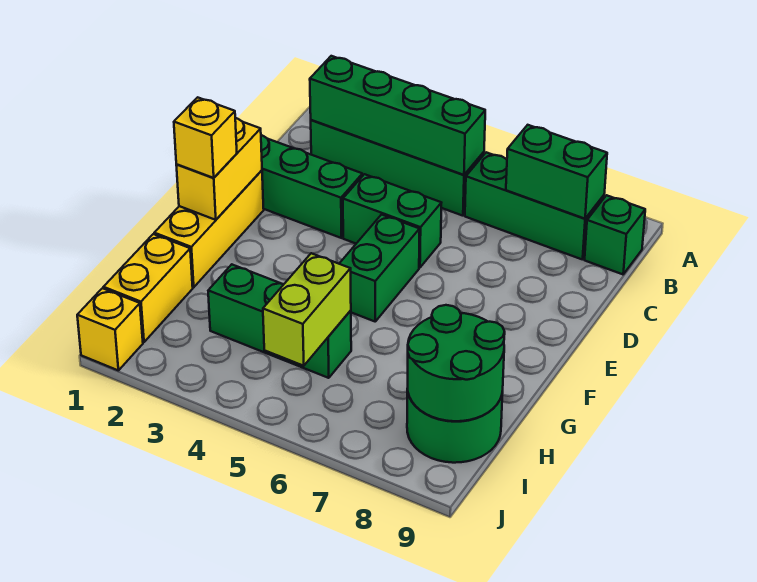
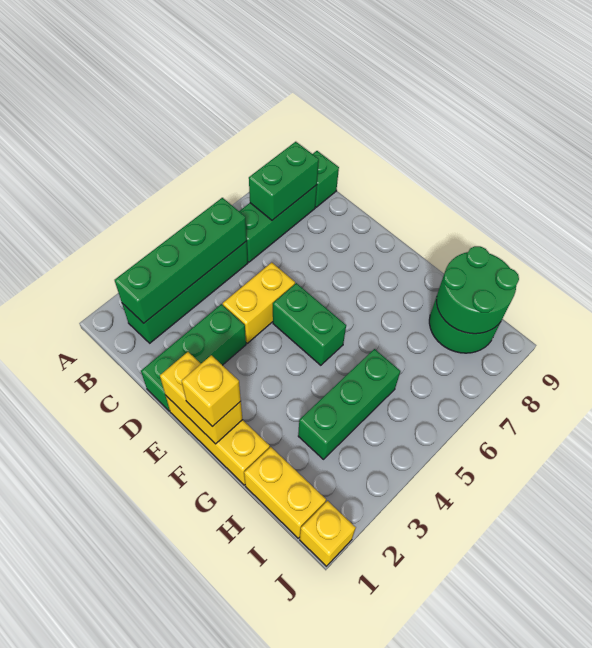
green 1x2 brick [343,174,441,268] -> yellow 1x2 brick [223,262,295,343]
lime 1x2 brick [263,253,351,366] -> none

